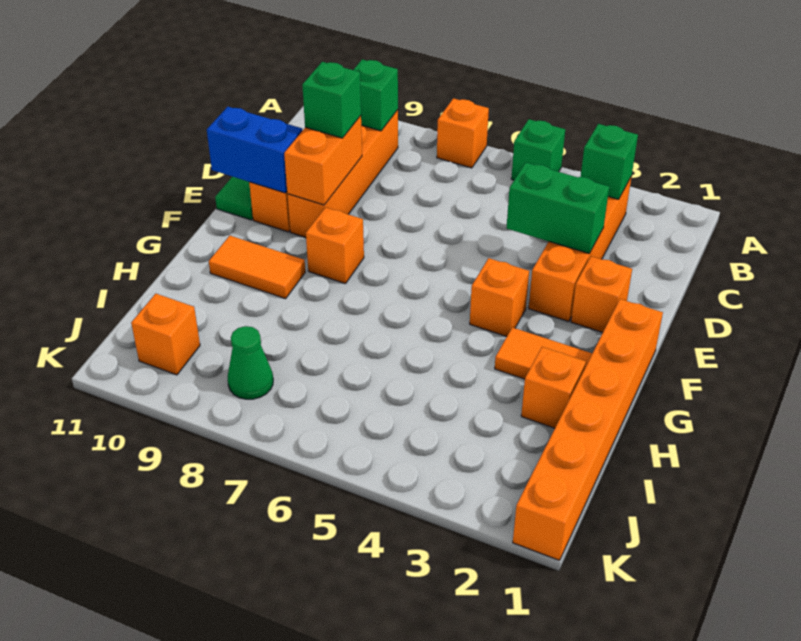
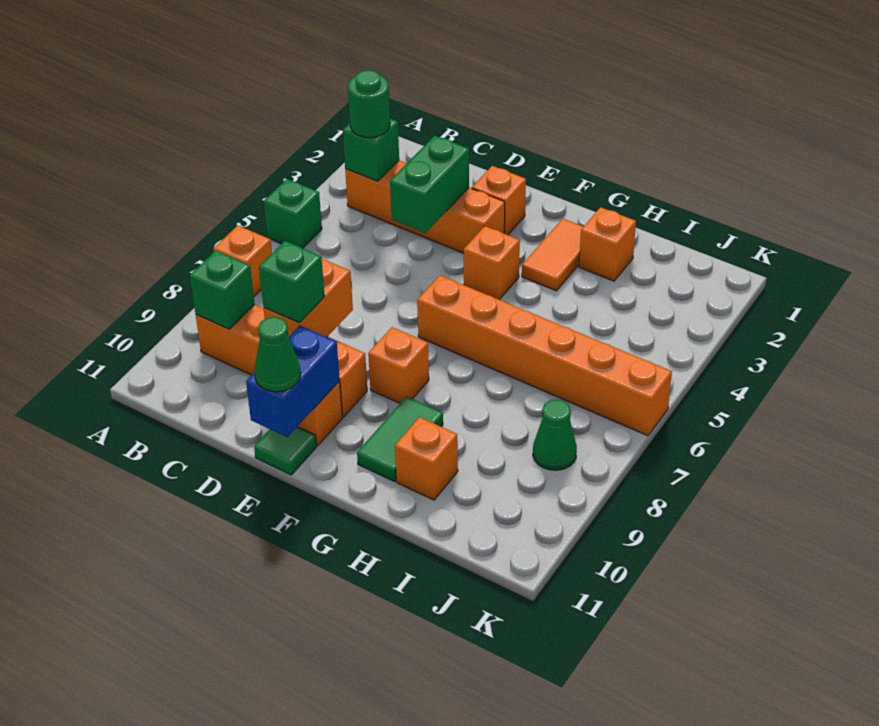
none -> green 1x1 round brick [348,70,390,138]
orange 1x2 brick [284,116,362,205] -> orange 1x2 brick turned to [264,259,353,337]
none -> green 1x1 cone [254,317,301,392]
orange 1x6 brick [513,299,663,560] -> orange 1x6 brick moved to [417,275,672,436]
orange 1x2 tile [209,236,305,299] -> green 1x2 tile [357,397,443,482]
orange 1x1 brick [131,294,200,375] -> orange 1x1 brick moved to [395,417,458,500]

